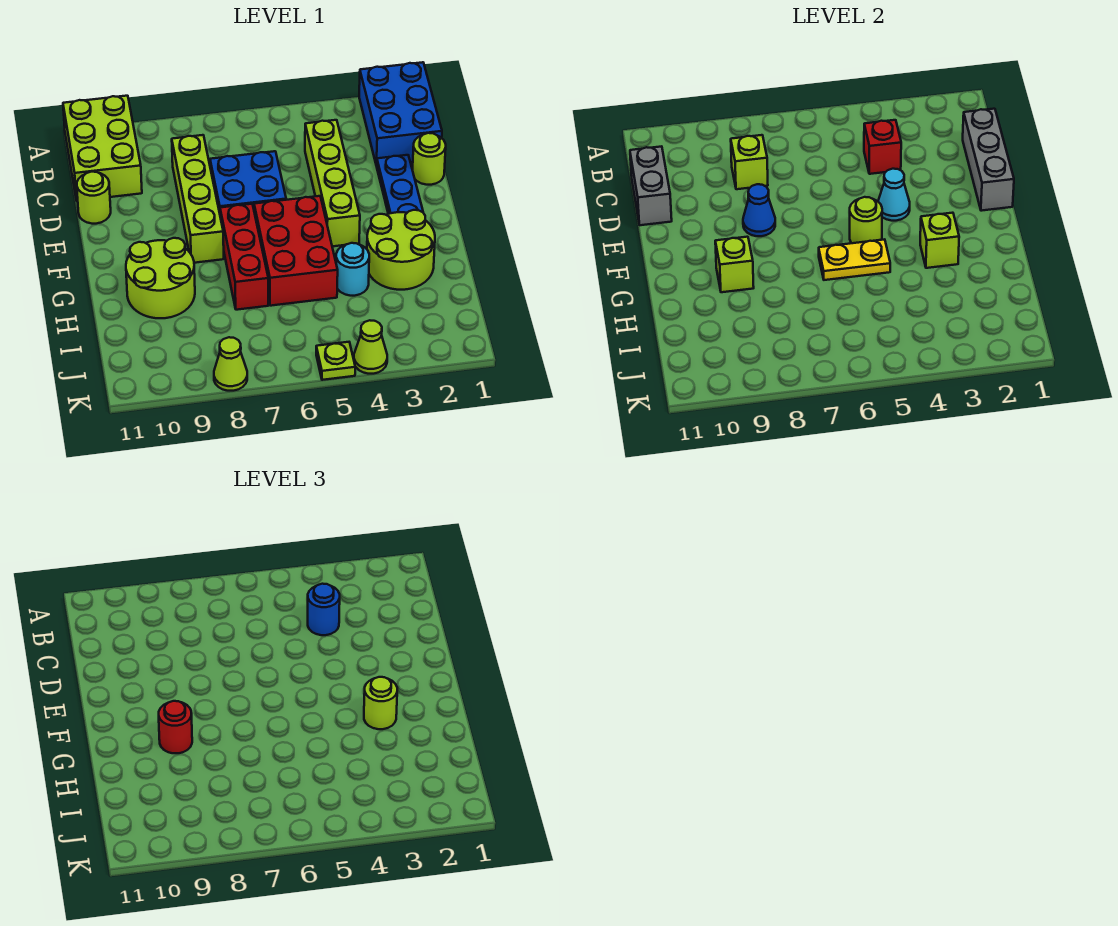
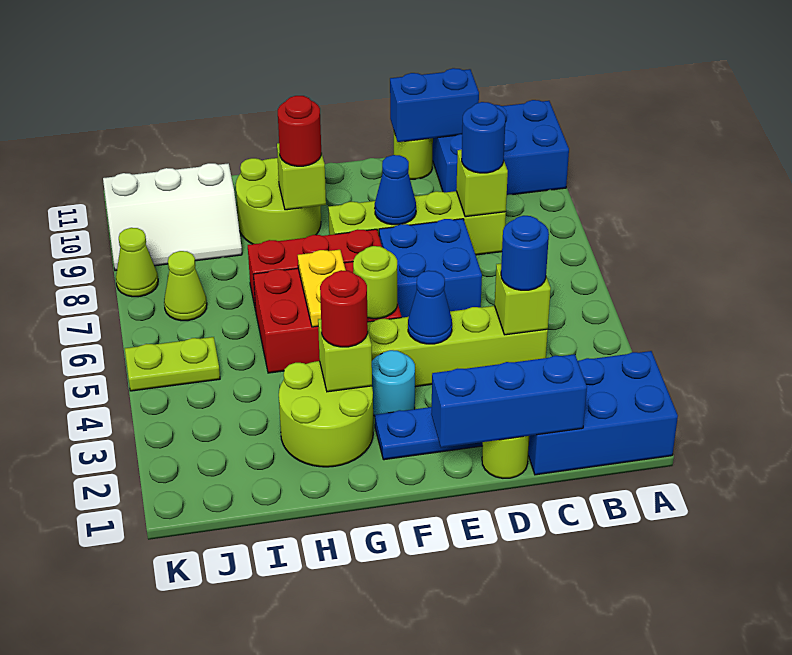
lime 2x3 brick [63,96,142,201] -> blue 2x3 brick [433,100,569,195]
grey 1x3 brick [963,109,1014,211] -> blue 1x3 brick [431,354,587,448]
red 1x1 brick [864,120,901,174] -> lime 1x1 brick [495,264,551,335]
none -> blue 1x1 round brick [461,102,505,173]
grey 1x2 brick [630,146,672,225] -> blue 1x2 brick [390,68,479,142]
cyan 1x1 cone [878,169,910,221] -> blue 1x1 cone [408,271,452,344]
lime 1x1 round brick [364,677,397,729] -> red 1x1 round brick [320,270,368,347]
cyan 1x1 round brick [336,243,369,296] -> cyan 1x1 round brick moved to [372,350,415,416]
none -> white 2x3 slope [103,163,242,271]
lime 1x1 cone [354,320,387,374] -> lime 1x1 cone moved to [164,251,207,321]
lime 1x1 plate [316,342,355,380] -> lime 1x2 plate [125,337,220,391]

